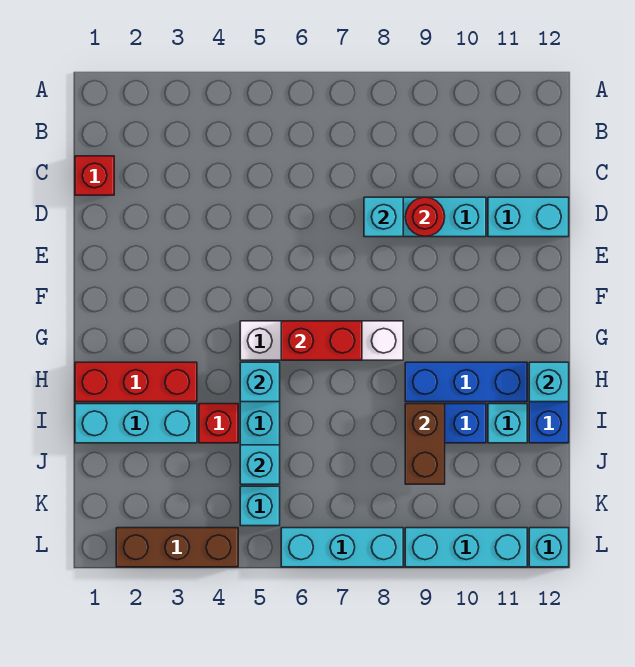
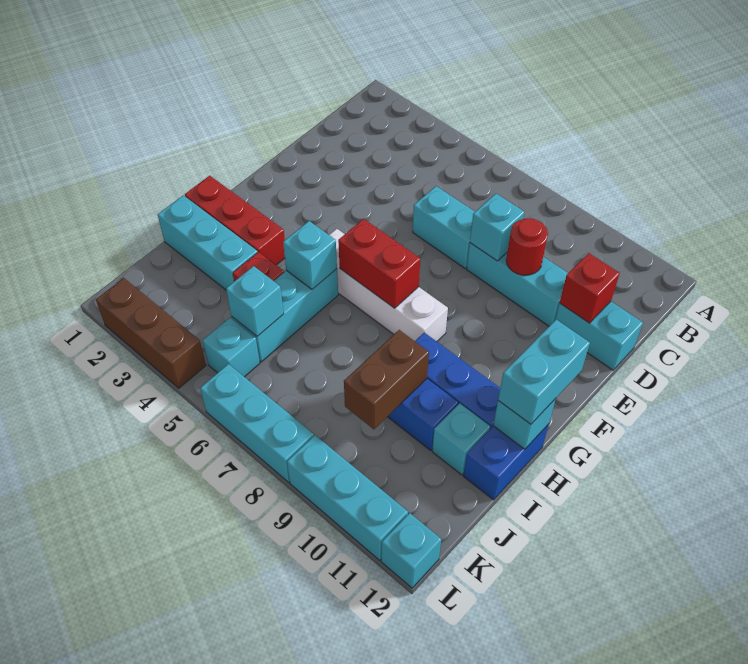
red 1x1 brick [75,156,114,195] -> red 1x1 brick moved to [560,253,620,323]
none -> cyan 1x2 brick [413,186,475,268]
none -> cyan 1x2 brick [498,320,590,424]

